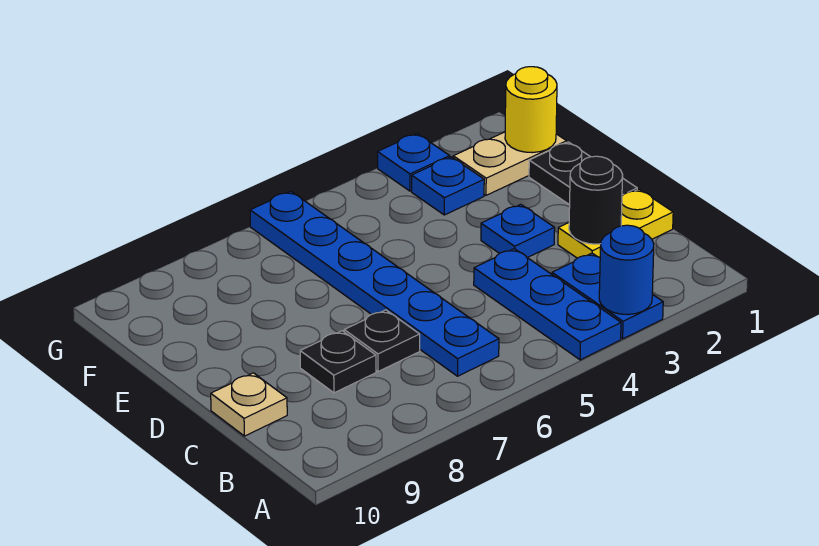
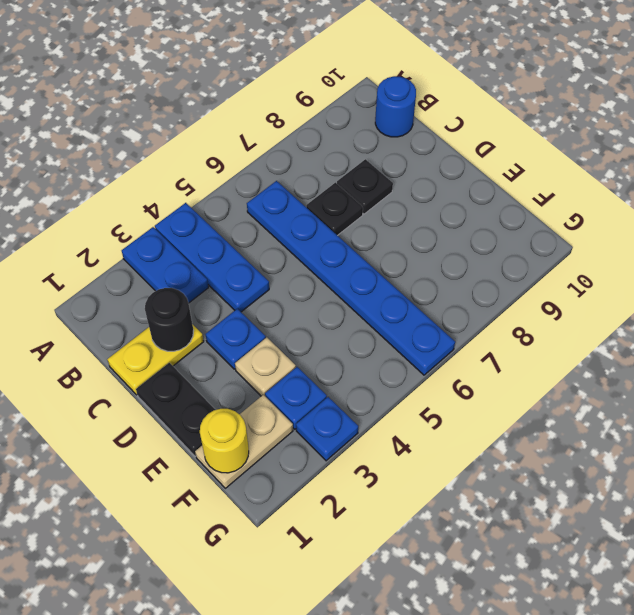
blue 1x1 round brick [599,225,654,314] -> blue 1x1 round brick moved to [375,76,416,137]
tan 1x1 plate [211,373,287,436] -> tan 1x1 plate moved to [235,337,296,396]

